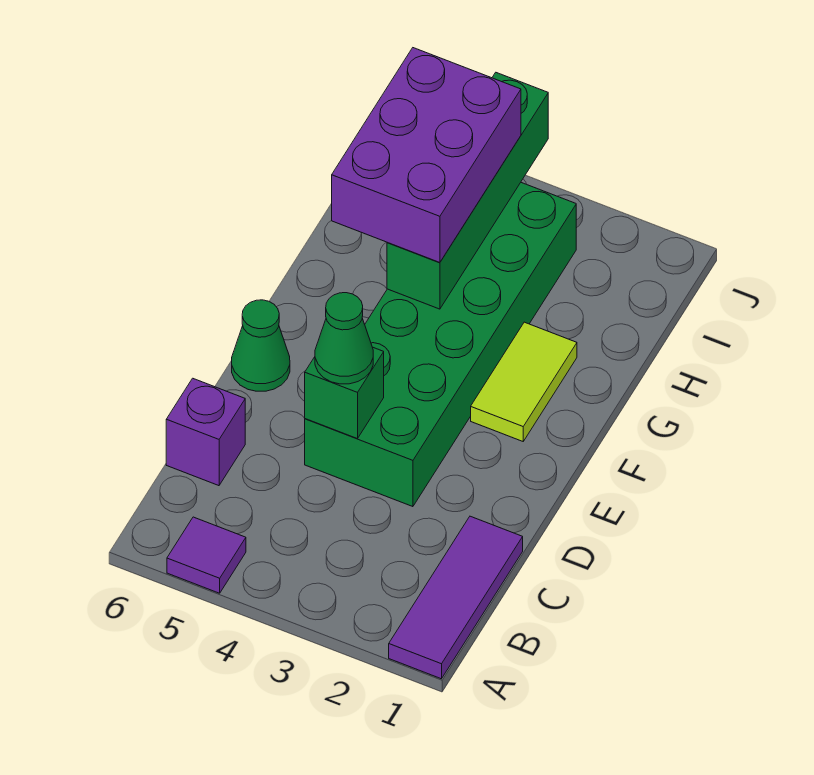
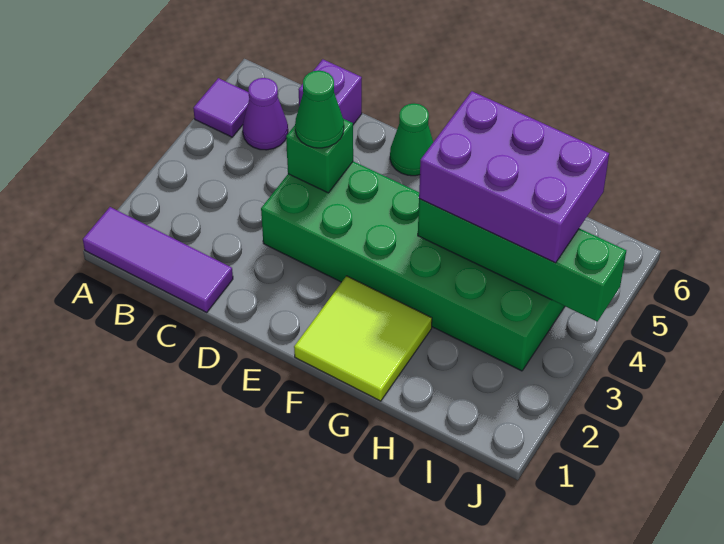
none -> purple 1x1 cone [243,78,288,150]
lime 1x2 tile [471,322,577,441] -> lime 2x2 tile [294,276,432,401]

